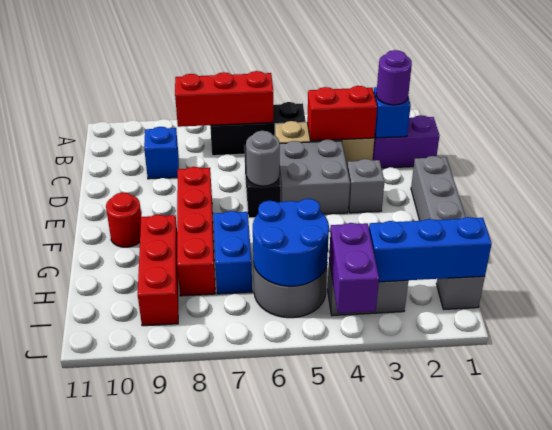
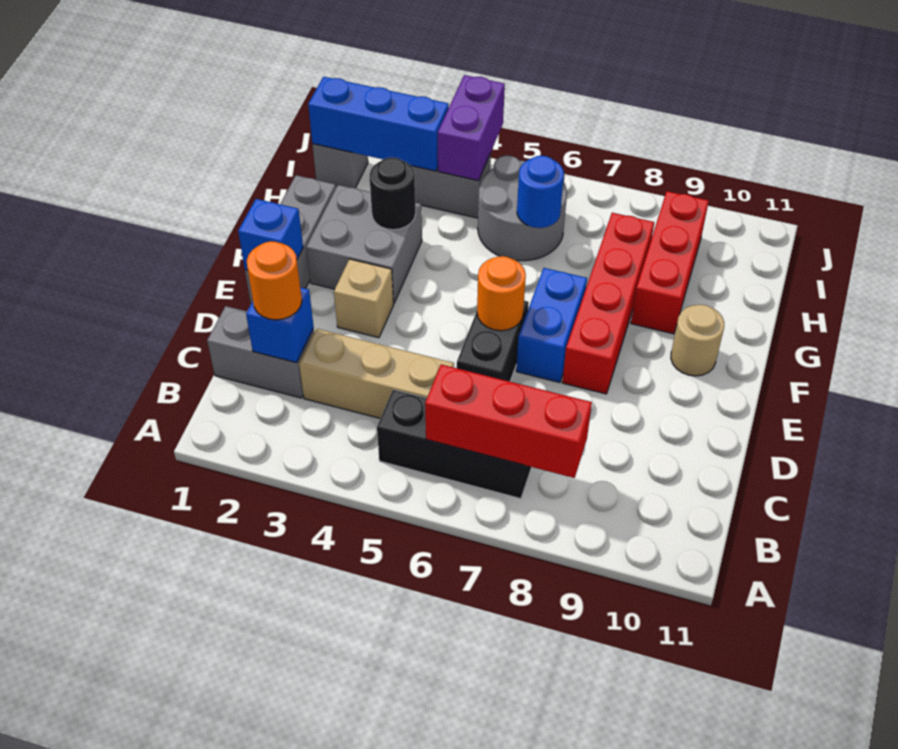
purple 1x2 brick [373,115,440,168] -> grey 1x2 brick [207,306,314,398]
purple 1x1 round brick [376,50,412,105] -> orange 1x1 round brick [247,241,302,320]
red 1x2 brick [307,86,377,141] -> none
blue 1x1 brick [144,127,179,179] -> blue 1x1 brick moved to [238,199,303,270]
grey 2x2 brick [280,139,350,214] -> grey 2x2 brick moved to [306,185,422,304]
grey 1x1 brick [347,159,384,213] -> tan 1x1 brick [334,259,393,338]
grey 1x1 round brick [246,131,280,186] -> orange 1x1 round brick [477,256,526,331]
red 1x1 round brick [106,192,141,247] -> tan 1x1 round brick [671,305,724,376]
none -> black 1x1 round brick [369,157,416,230]
blue 1x2 brick [214,211,252,294] -> blue 1x2 brick moved to [516,268,587,382]
blue 2x2 round brick [253,199,329,286] -> blue 1x1 round brick [517,156,564,228]

